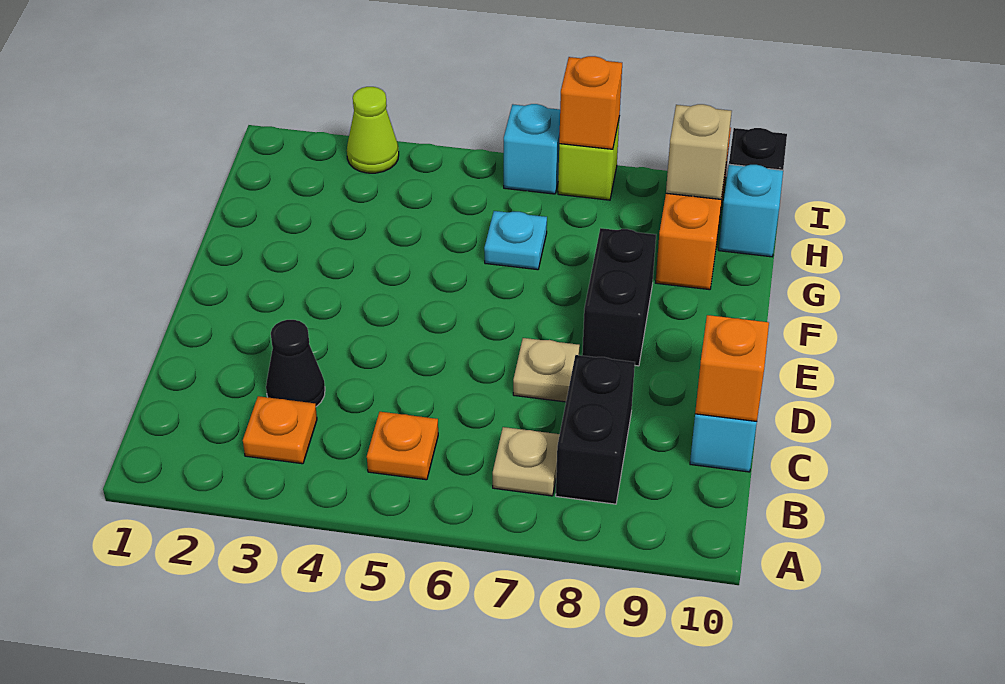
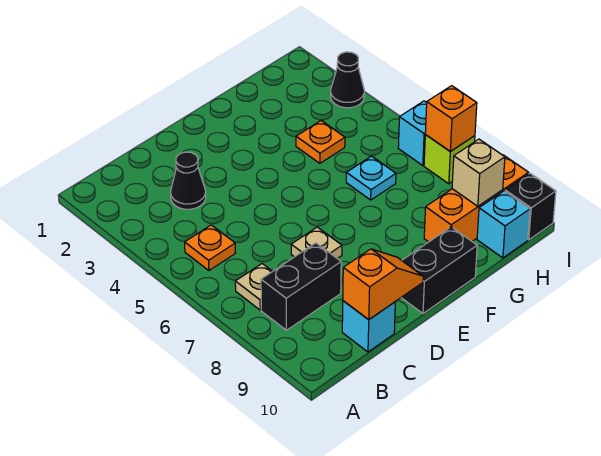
orange 1x1 plate [243,396,317,464] -> orange 1x1 plate moved to [296,121,345,163]
black 1x2 brick [582,228,656,366] -> black 1x2 brick moved to [401,227,477,313]
lime 1x1 cone [347,87,399,173] -> black 1x1 cone [331,52,364,108]

